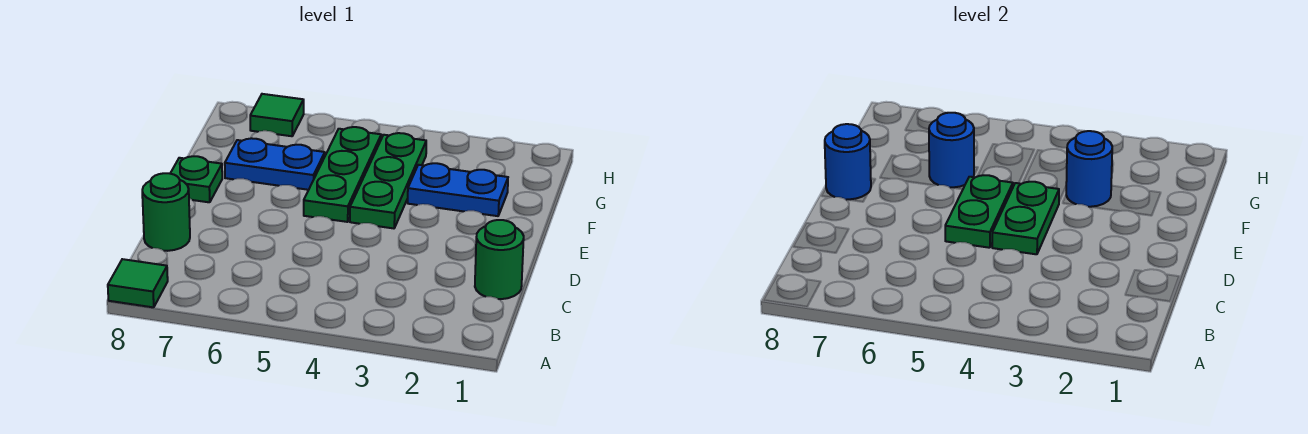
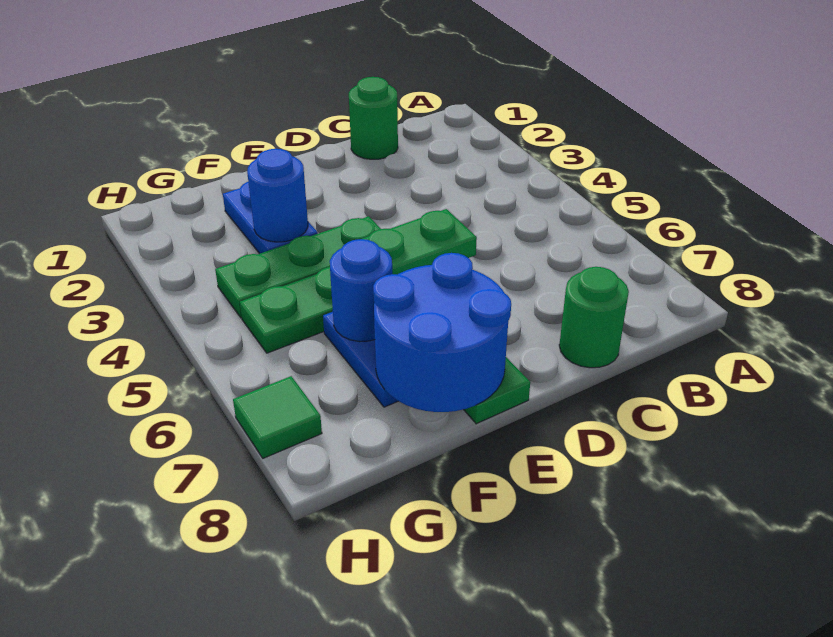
green 1x1 tile [108,259,168,307] -> none
green 1x2 plate [992,182,1059,254] -> none
blue 1x1 round brick [825,124,871,200] -> blue 2x2 round brick [373,253,511,412]

